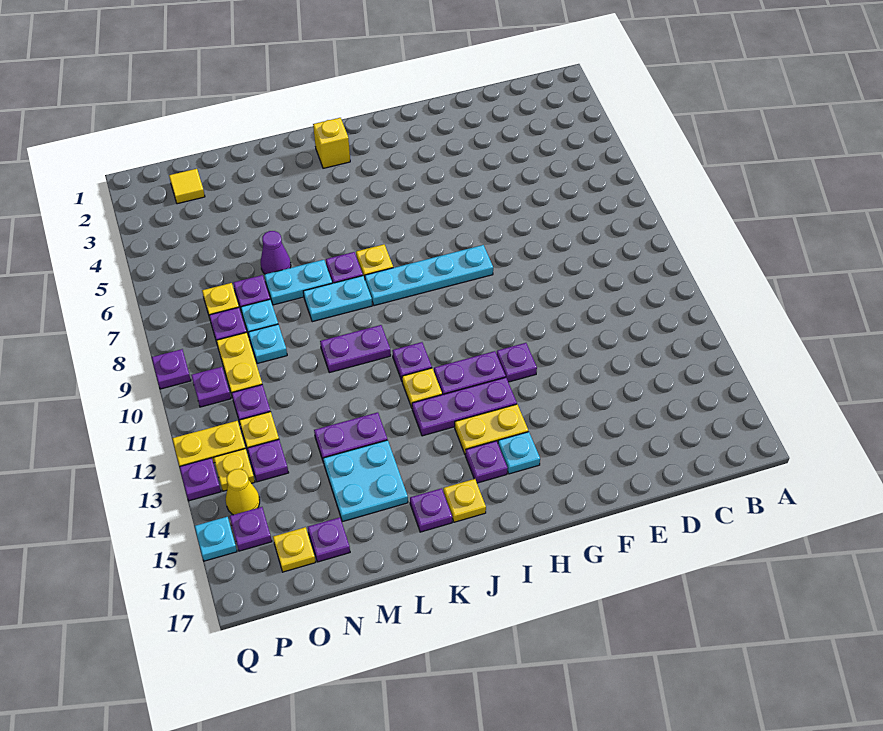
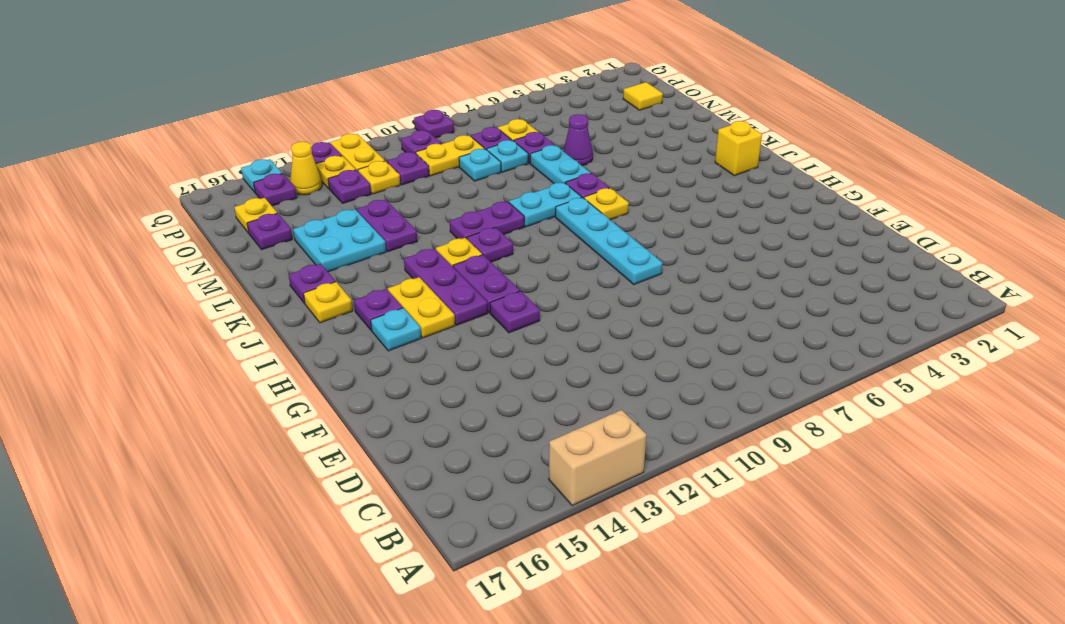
none -> tan 1x2 brick [549,410,646,506]
cyan 1x2 plate [303,276,372,322] -> cyan 1x2 plate turned to [509,183,582,227]
purple 1x2 plate [320,325,391,373] -> purple 1x2 plate turned to [450,201,524,239]

